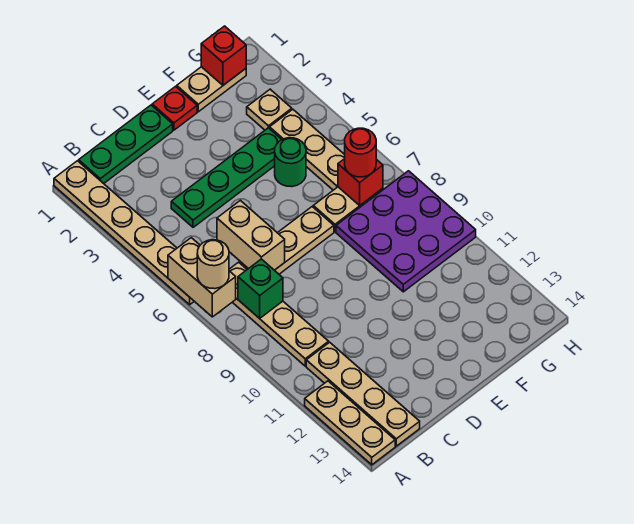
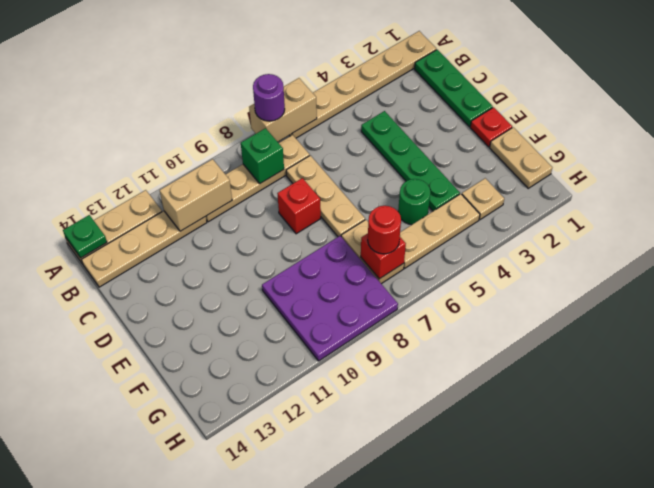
tan 1x1 round brick [197,240,229,289] -> purple 1x1 round brick [253,74,285,121]
none -> green 1x1 plate [63,215,107,258]
tan 1x2 brick [217,200,285,270] -> tan 1x2 brick moved to [160,159,232,231]
red 1x1 brick [201,26,246,85] -> red 1x1 brick moved to [277,178,321,234]

